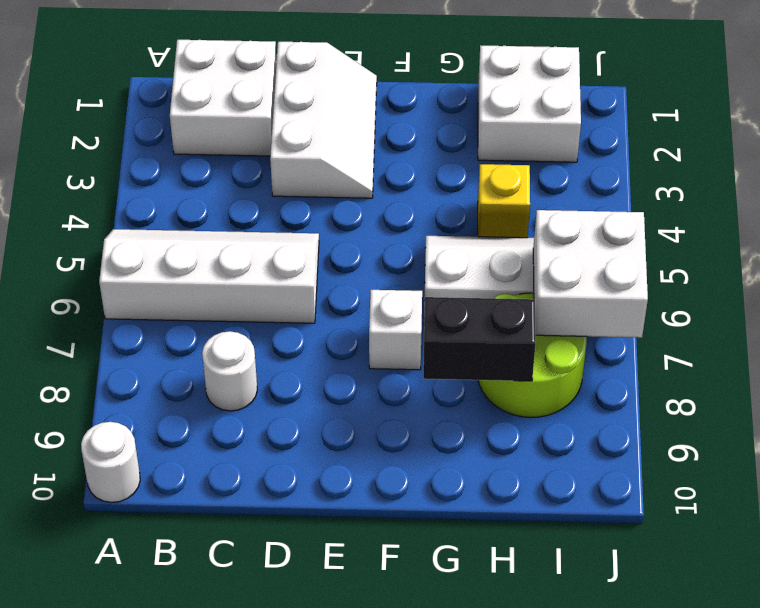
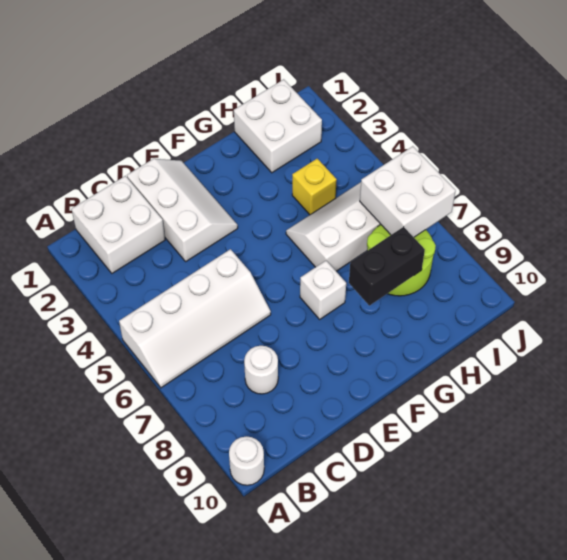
white 2x4 slope [99,229,319,323] -> white 2x4 slope turned to [119,249,271,388]

